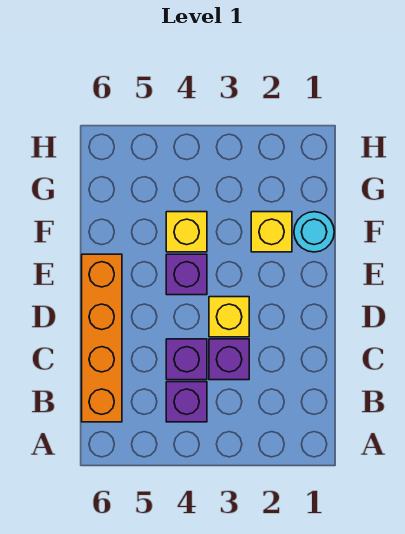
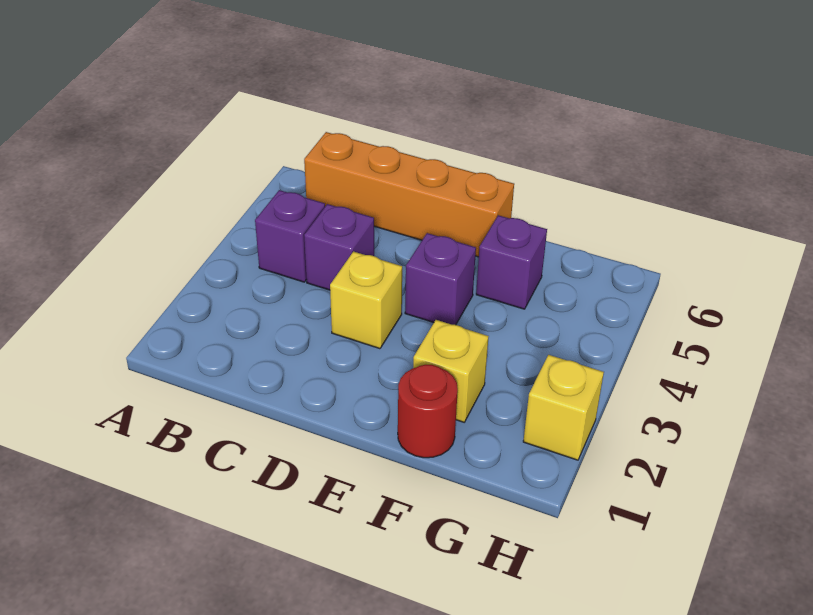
purple 1x1 brick [209,339,249,380] -> purple 1x1 brick moved to [476,215,547,309]
cyan 1x1 round brick [294,212,334,252] -> red 1x1 round brick [398,365,458,458]
yellow 1x1 brick [166,212,207,252] -> yellow 1x1 brick moved to [523,355,604,460]

